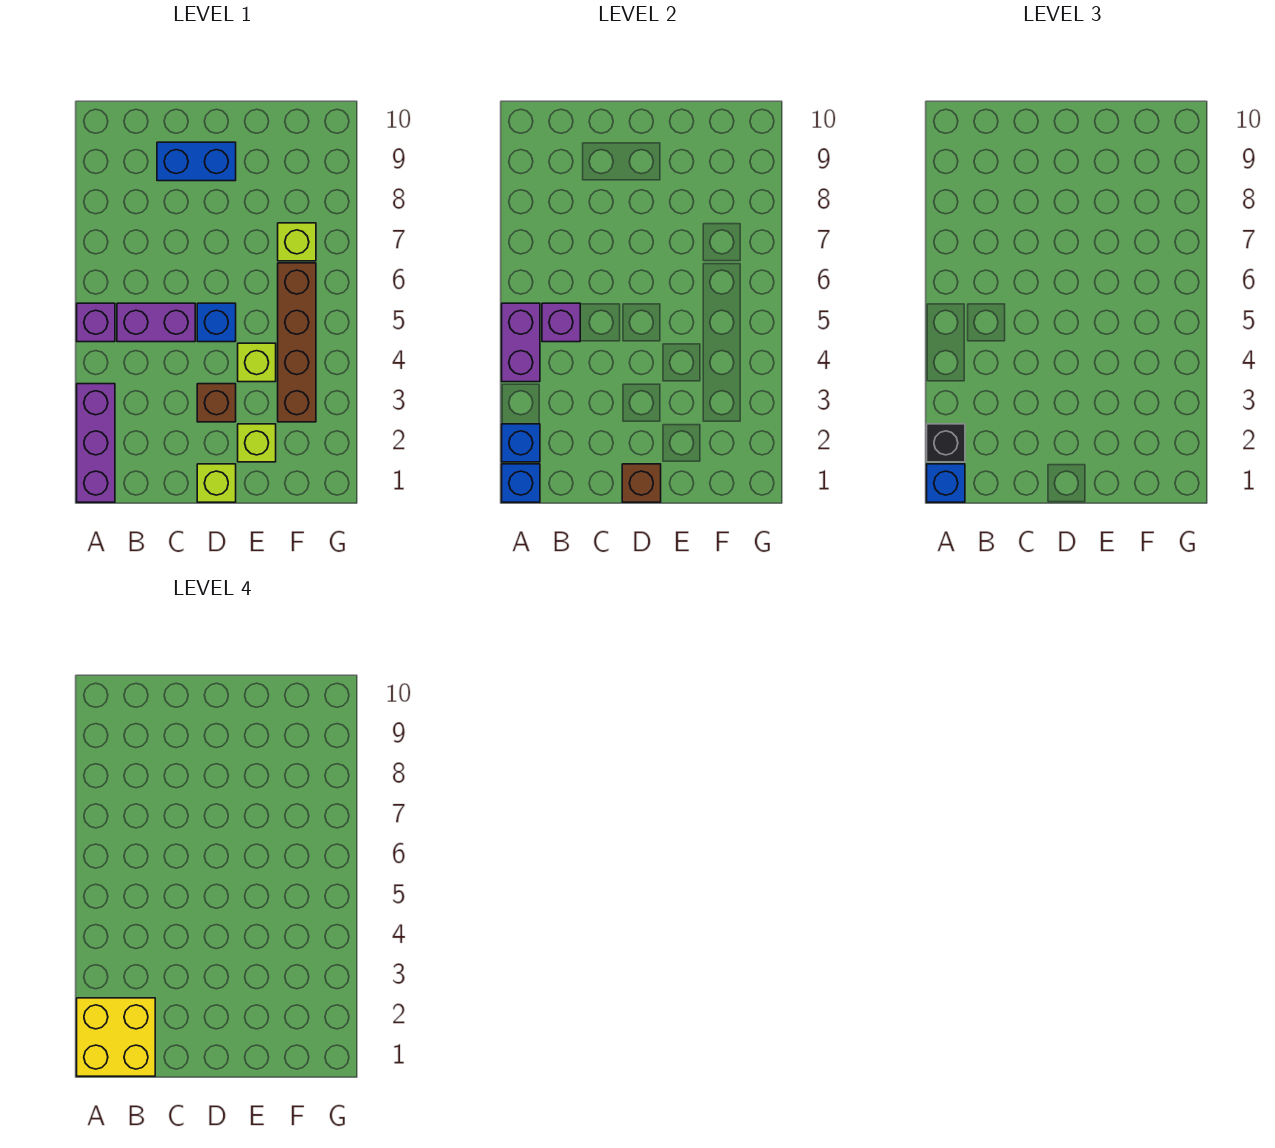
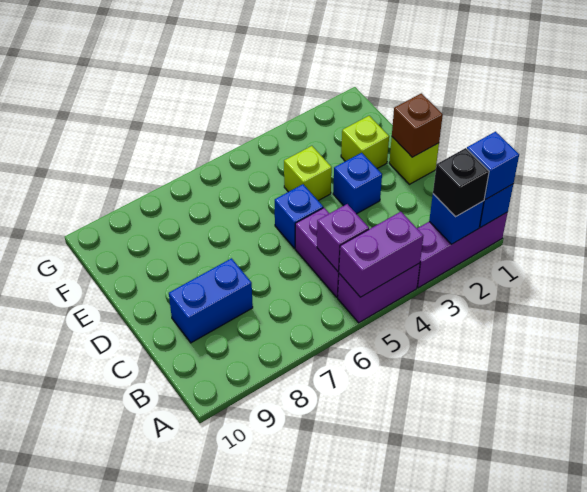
yellow 2x2 brick [77,998,155,1076] -> none
purple 1x1 brick [77,303,115,342] -> purple 1x2 brick [338,263,420,323]
blue 1x2 brick [157,142,236,181] -> blue 1x2 brick turned to [169,258,253,343]
brown 1x1 brick [197,384,236,422] -> blue 1x1 brick [333,153,382,214]
brown 1x4 brick [278,263,316,422] -> none
lime 1x1 brick [278,223,316,261] -> none

